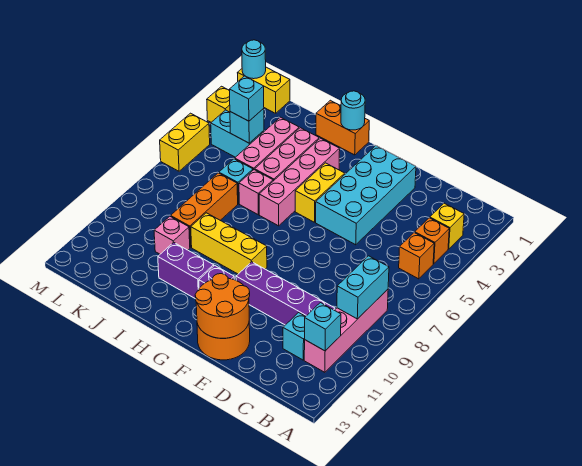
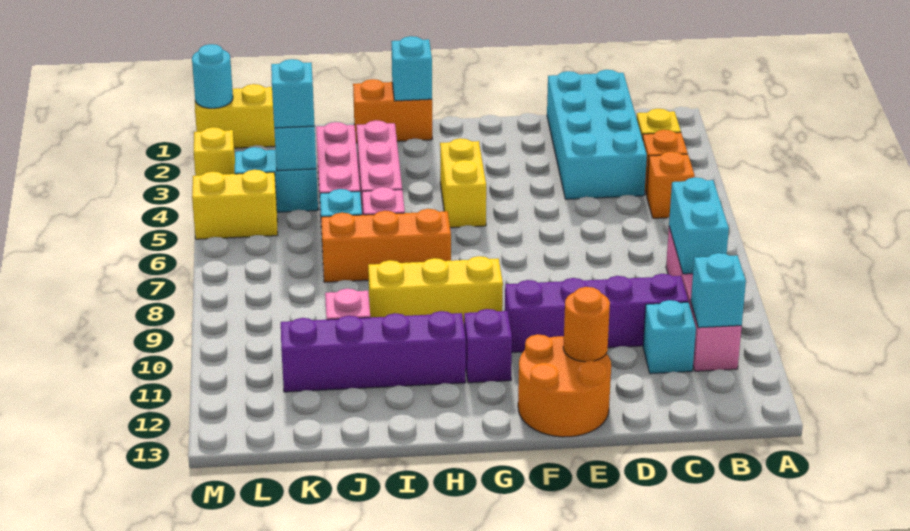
cyan 2x4 brick [316,146,416,245] -> cyan 2x4 brick moved to [547,70,647,199]
orange 2x2 round brick [195,274,250,338] -> orange 1x1 round brick [563,287,610,362]
cyan 1x1 round brick [341,91,365,130] -> cyan 1x1 brick [391,36,432,101]
pink 1x4 brick [259,138,340,226] -> none
purple 1x2 brick [158,242,214,298] -> purple 1x4 brick [281,311,466,392]
orange 1x3 brick [171,173,238,247] -> orange 1x3 brick turned to [321,209,451,282]
yellow 1x2 brick [160,113,210,171] -> yellow 1x2 brick turned to [192,170,278,239]

